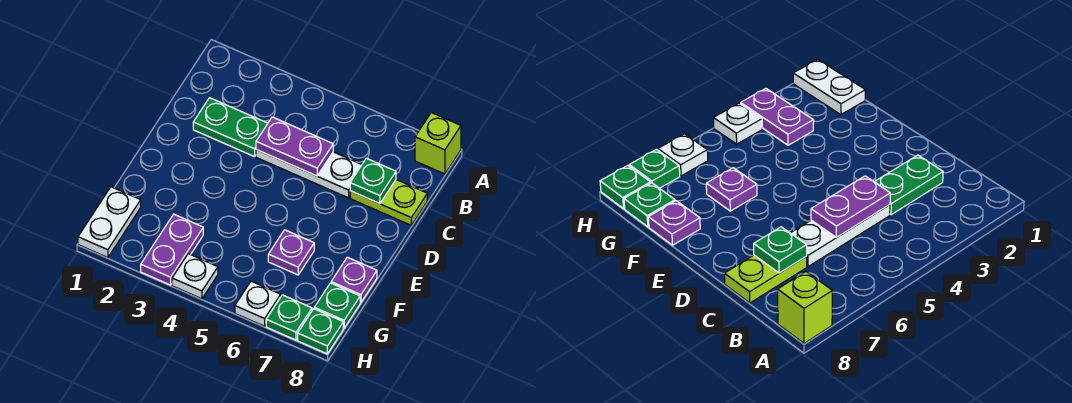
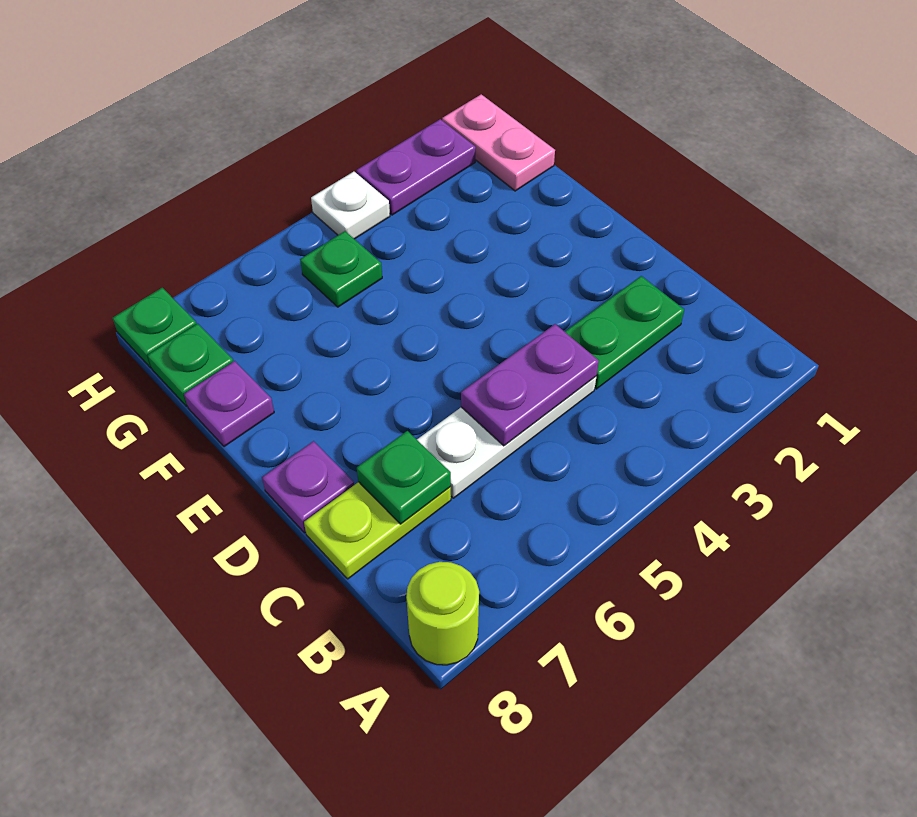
lime 1x1 brick [415,113,461,174] -> lime 1x1 round brick [406,562,479,665]
purple 1x1 plate [268,230,314,275] -> purple 1x1 plate moved to [262,441,354,533]
white 1x2 plate [78,187,141,258] -> pink 1x2 plate [442,94,555,191]
purple 1x2 plate [141,214,203,285] -> purple 1x2 plate turned to [356,119,476,215]
white 1x1 plate [235,281,281,326] -> none
green 1x1 plate [266,295,312,340] -> green 1x1 plate moved to [300,231,382,307]

